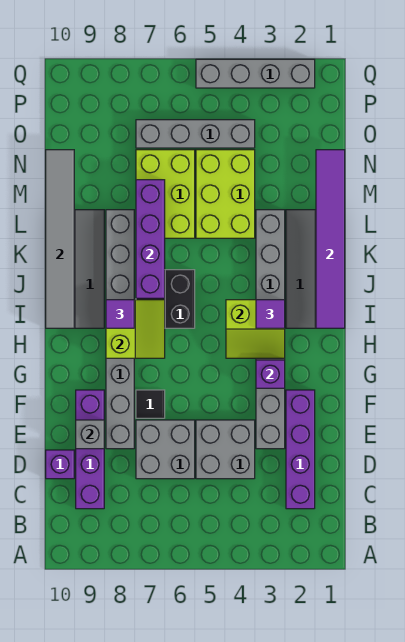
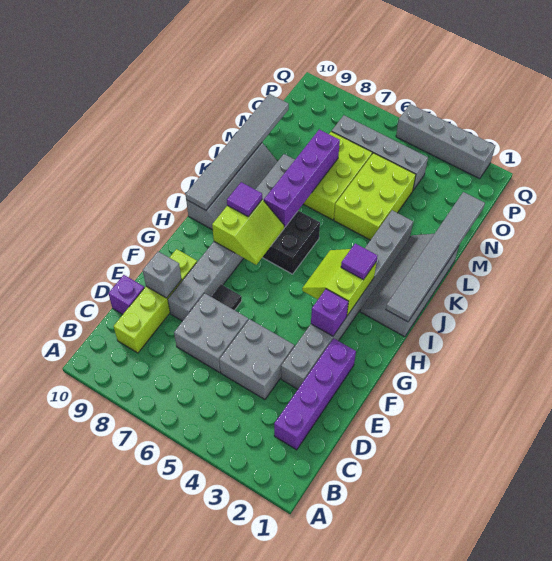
purple 1x4 brick [76,390,104,509] -> lime 1x4 brick [114,249,197,353]
lime 2x2 slope [226,300,285,358] -> lime 2x2 slope turned to [302,249,377,316]
purple 1x6 tile [316,150,345,328] -> grey 1x6 tile [386,192,485,322]

